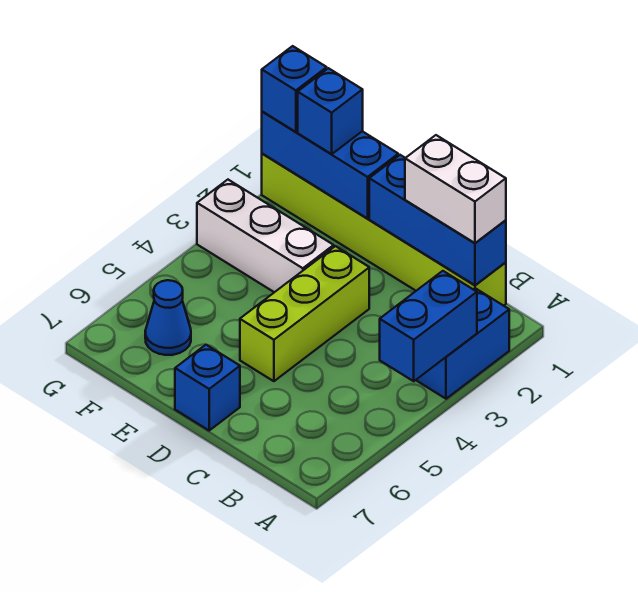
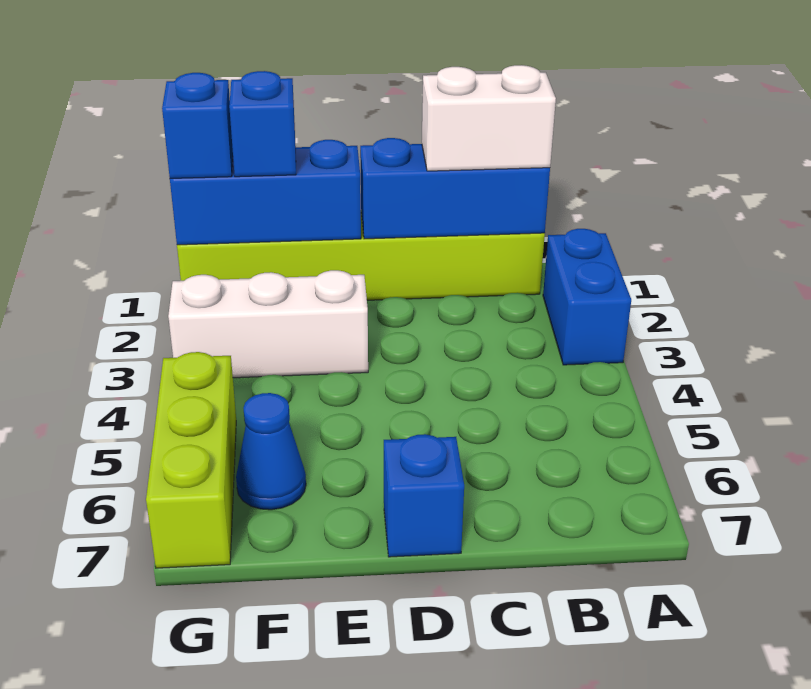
blue 1x2 brick [380,271,477,381] -> none
lime 1x3 brick [240,246,369,381] -> lime 1x3 brick moved to [146,352,236,568]

